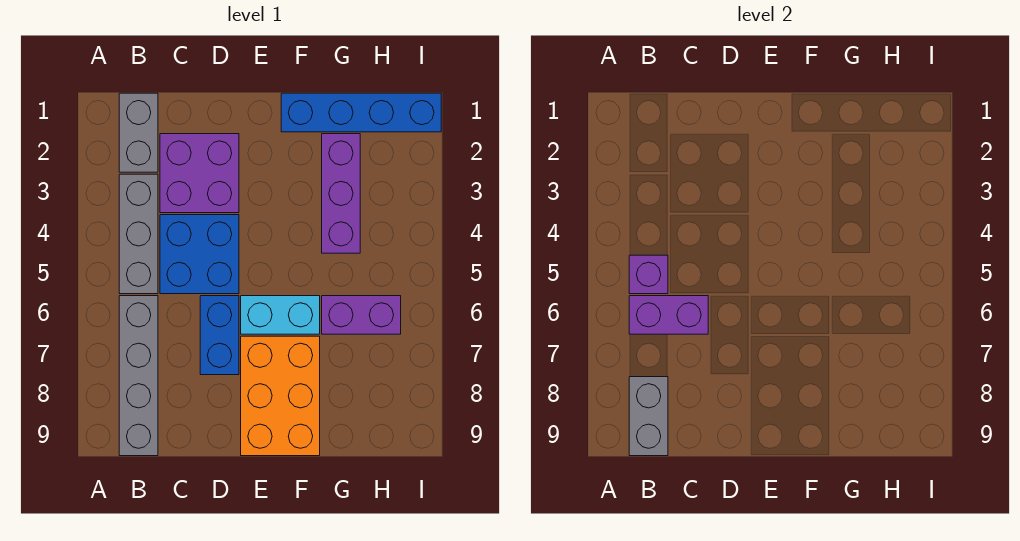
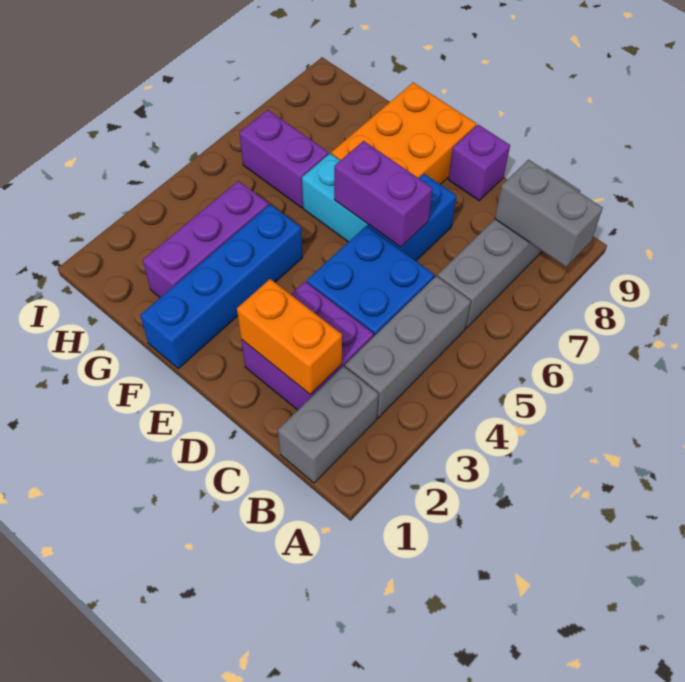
purple 1x1 brick [629,255,668,294] -> purple 1x1 brick moved to [448,125,510,201]
purple 1x2 brick [629,296,708,334] -> purple 1x2 brick moved to [334,141,432,247]
grey 1x2 brick [629,377,668,456] -> grey 1x2 brick turned to [495,160,603,267]
none -> orange 1x2 brick [237,279,342,395]
blue 1x4 brick [281,93,441,132] -> blue 1x4 brick turned to [140,204,303,369]

